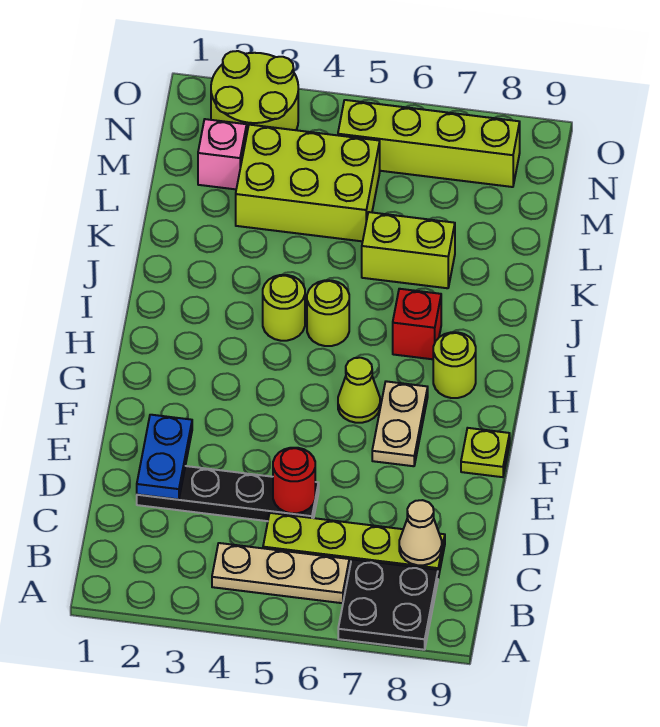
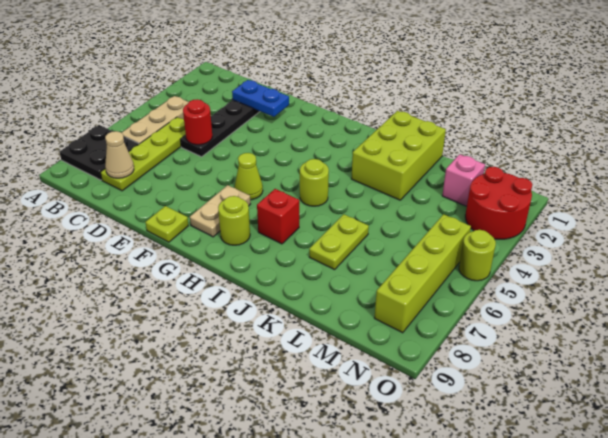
tan 1x2 plate [372,381,428,466] -> tan 1x2 plate turned to [190,185,250,237]
lime 1x1 round brick [263,275,305,341] -> lime 1x1 round brick moved to [459,230,496,281]
lime 1x2 brick [362,212,455,288] -> lime 1x2 plate [309,214,369,270]
lime 2x3 brick [236,125,380,241] -> lime 2x3 brick moved to [351,111,446,200]
lime 2x2 round brick [211,51,298,131] -> red 2x2 round brick [465,167,533,239]

